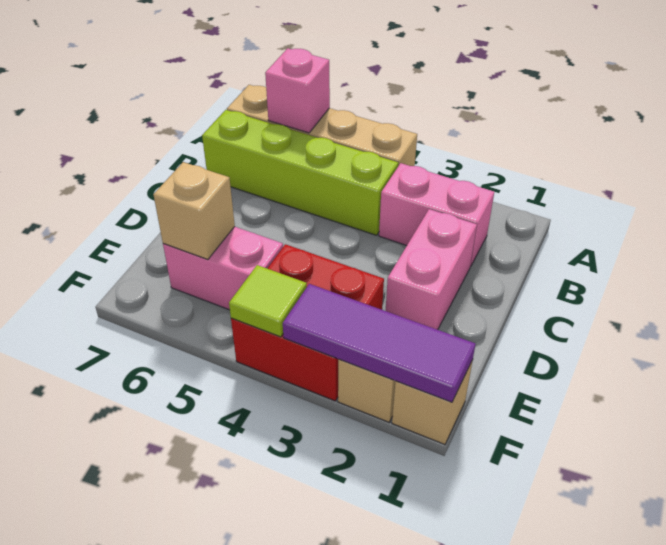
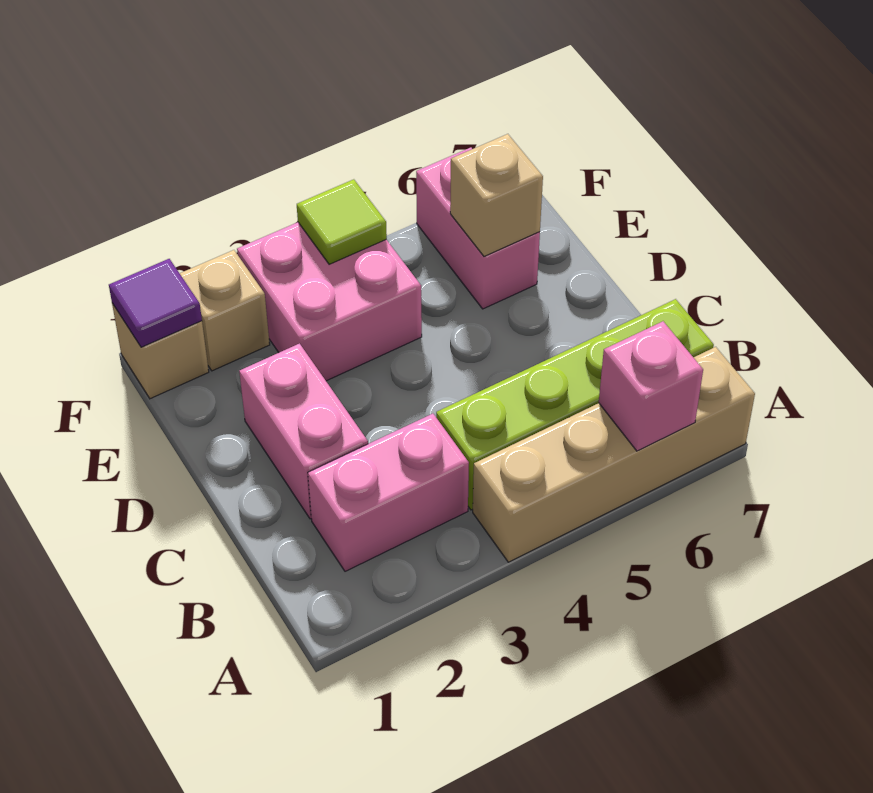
red 2x2 brick [231,244,384,401] -> pink 2x2 brick [237,222,422,381]
pink 1x2 brick [163,227,283,310] -> pink 1x2 brick turned to [416,148,540,309]
purple 1x3 tile [283,284,475,402] -> purple 1x1 tile [109,259,202,347]

